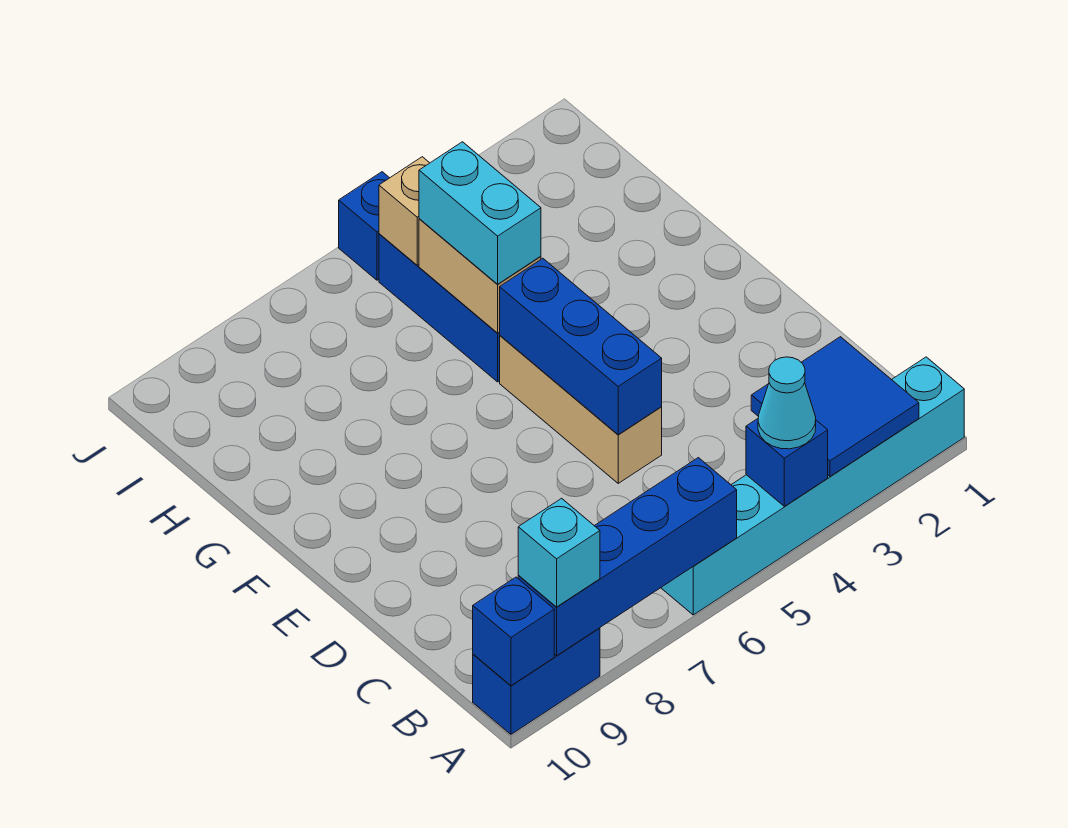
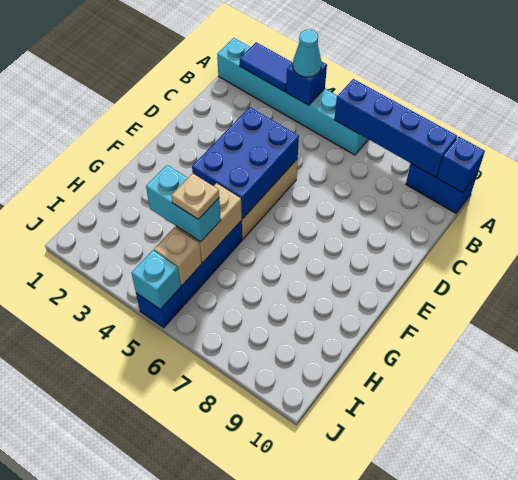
blue 2x2 tile [751,337,919,476] -> blue 1x2 tile [240,42,293,92]
cyan 1x1 brick [518,498,600,607] -> cyan 1x1 brick moved to [131,250,181,309]
blue 1x3 brick [500,258,662,435] -> blue 2x3 brick [192,107,299,219]
cyan 1x2 brick [419,142,541,284] -> cyan 1x2 brick turned to [146,165,221,242]
none -> tan 1x1 plate [171,173,219,219]

